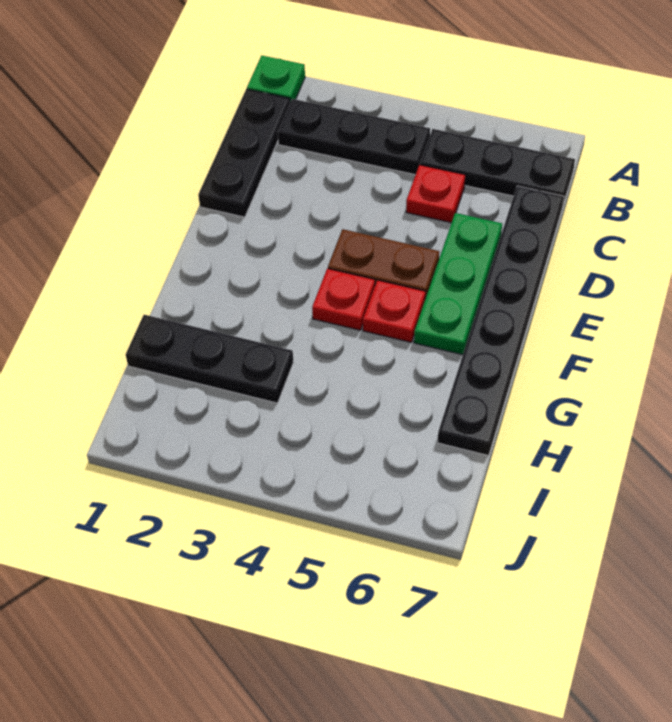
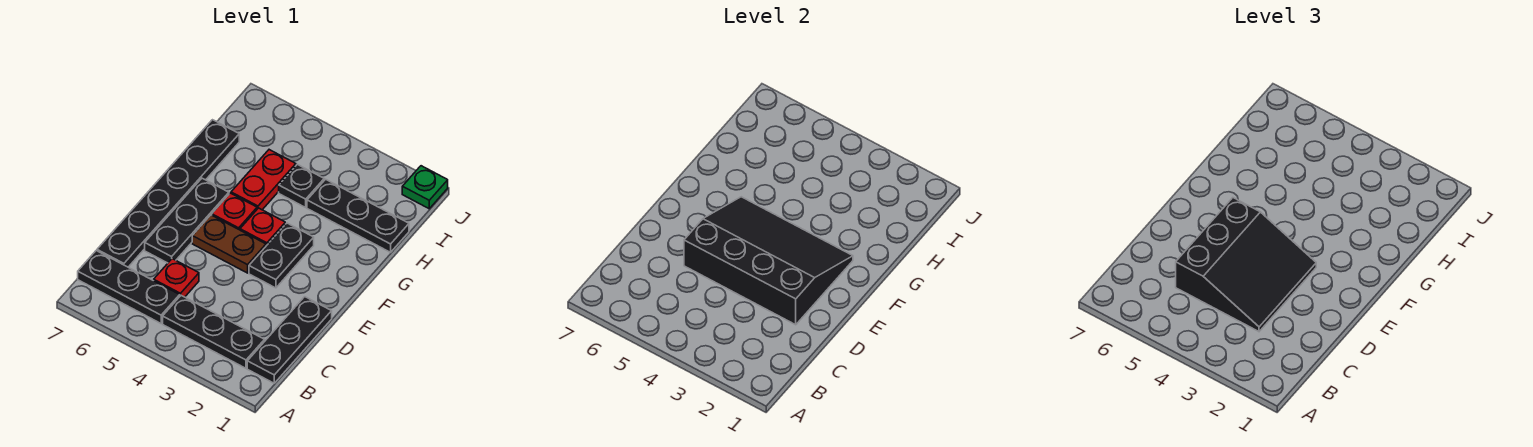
green 1x1 plate [247,56,305,102] -> green 1x1 plate moved to [402,166,448,209]
none -> black 3x3 slope [1176,198,1316,331]
none -> black 3x4 slope [684,197,853,325]
green 1x3 plate [414,213,502,355] -> black 1x3 plate [145,178,229,263]
none -> black 1x2 plate [249,223,314,288]
none -> red 1x2 plate [231,150,296,210]
none -> black 1x1 plate [279,164,324,207]

